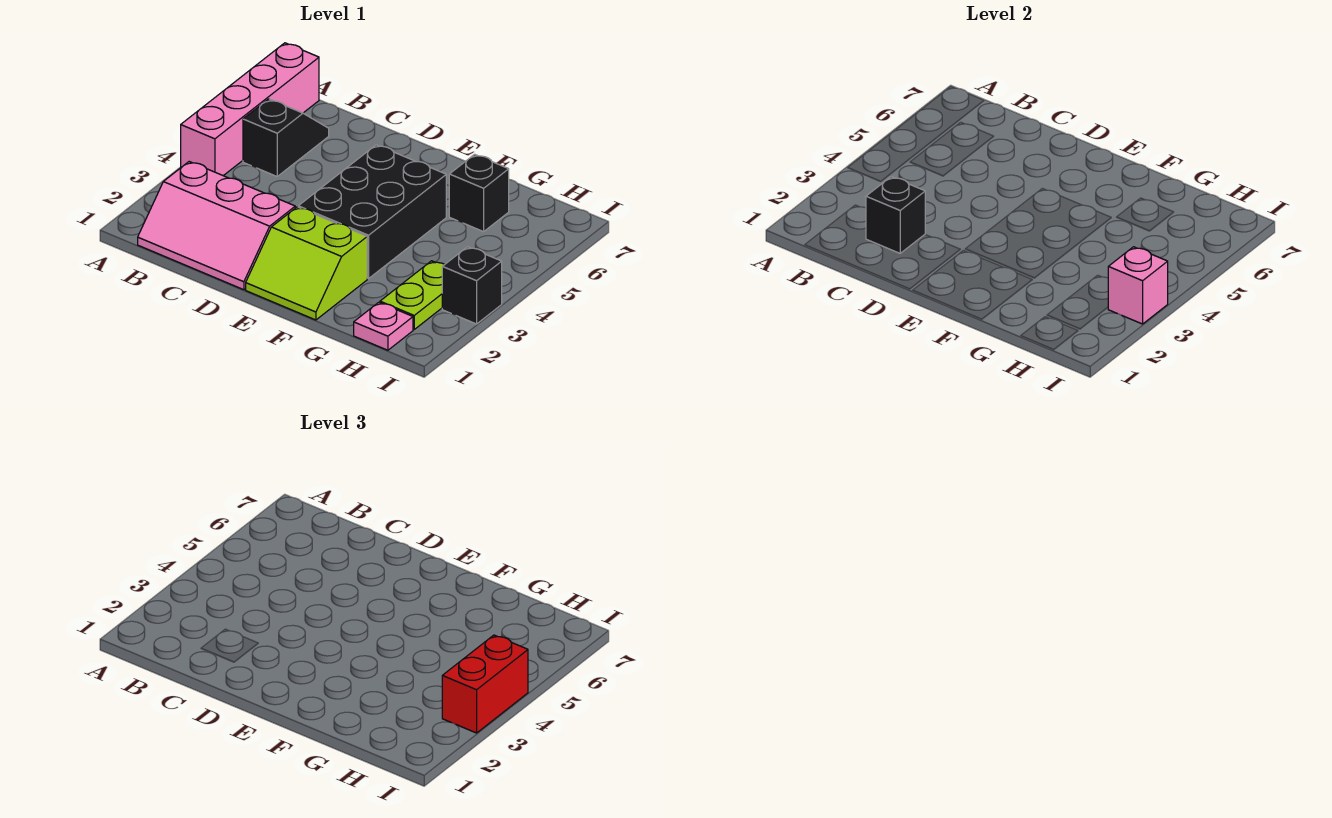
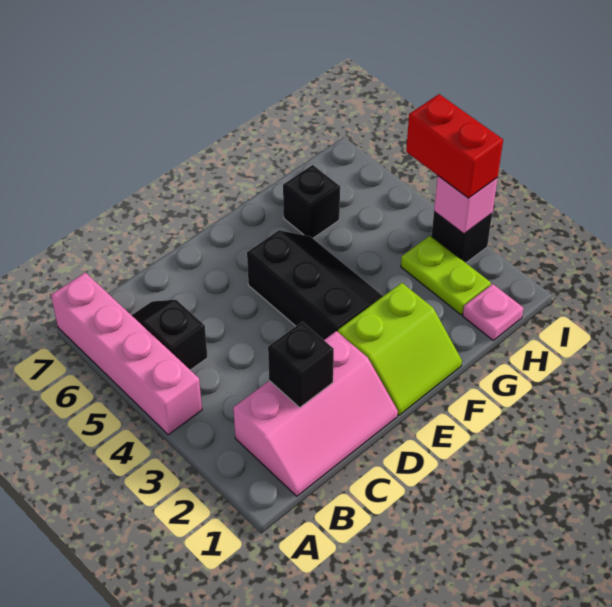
black 2x3 brick [298,145,446,279] -> black 2x3 slope [247,230,383,340]

